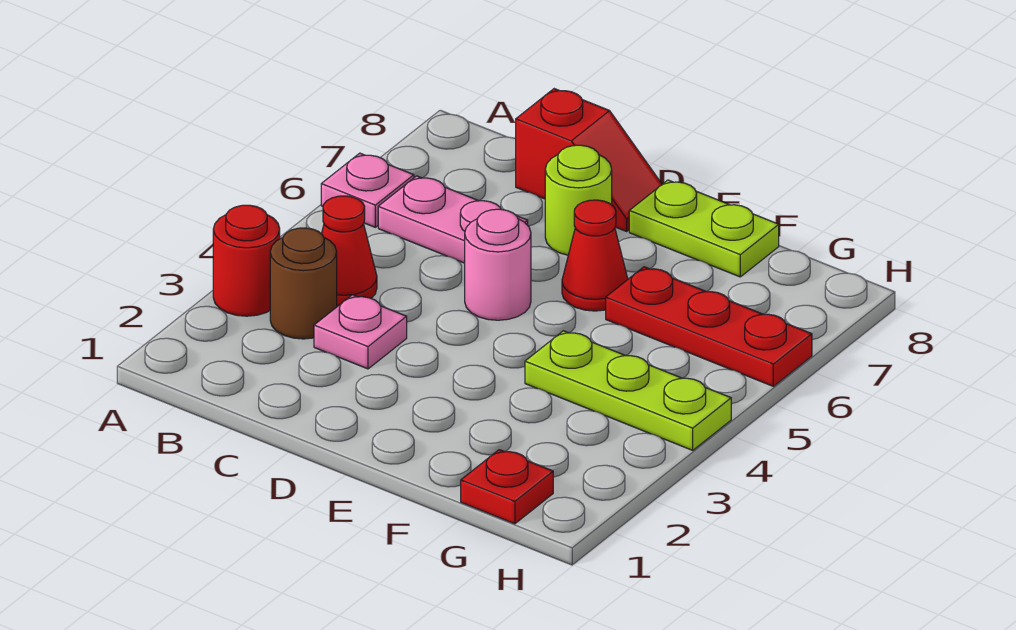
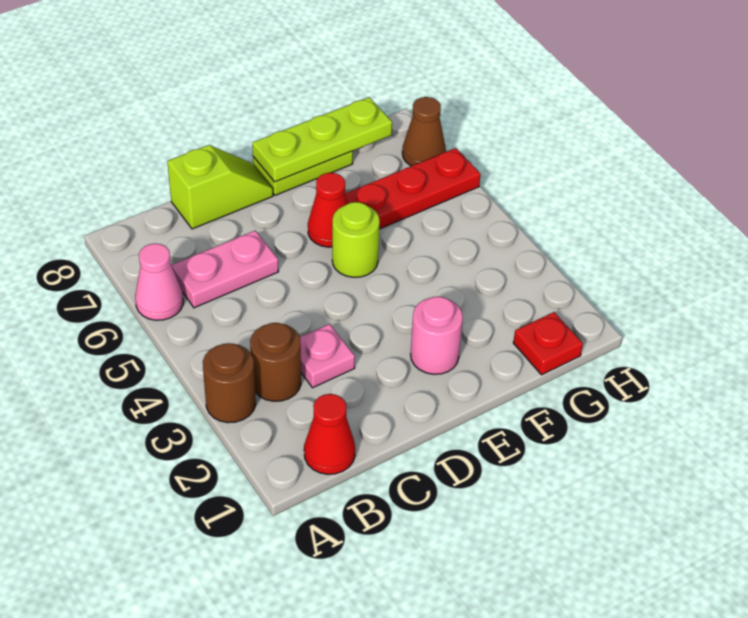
red 1x1 round brick [213,205,280,316] -> brown 1x1 round brick [203,343,256,423]
pink 1x1 plate [321,153,414,227] -> pink 1x1 cone [135,243,183,320]
red 1x1 cone [322,196,377,306] -> red 1x1 cone moved to [304,394,355,474]
red 1x2 slope [516,89,662,231] -> lime 1x2 slope [167,145,273,229]
pink 1x1 round brick [465,209,531,320] -> pink 1x1 round brick moved to [411,297,463,374]
lime 1x1 round brick [545,145,612,255] -> lime 1x1 round brick moved to [332,202,380,277]
lime 1x3 plate [525,331,731,450] -> lime 1x3 plate moved to [252,97,392,182]
none -> brown 1x1 cone [402,97,446,166]

